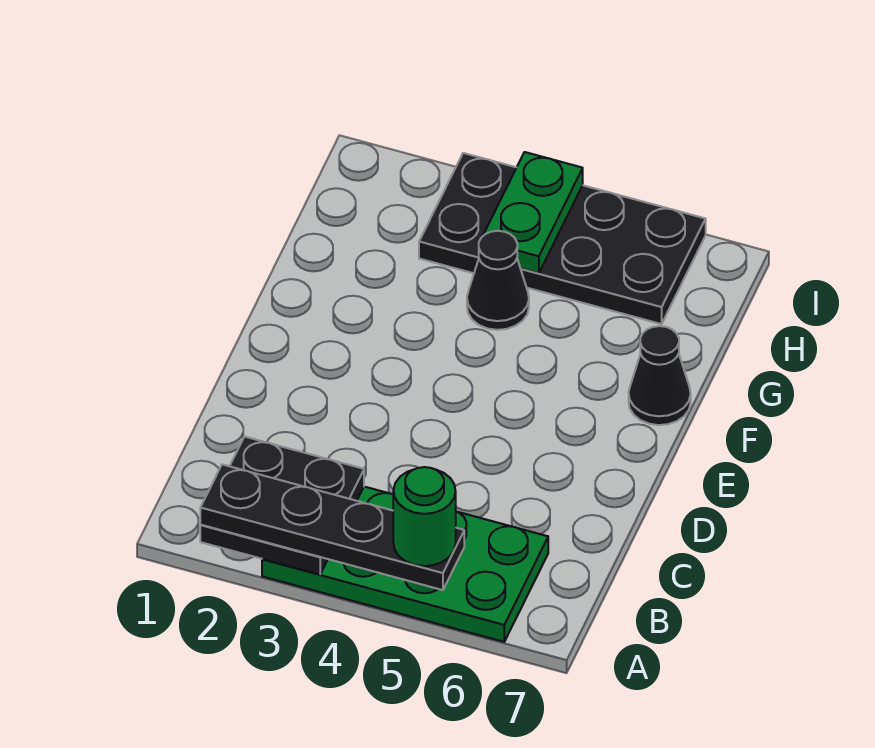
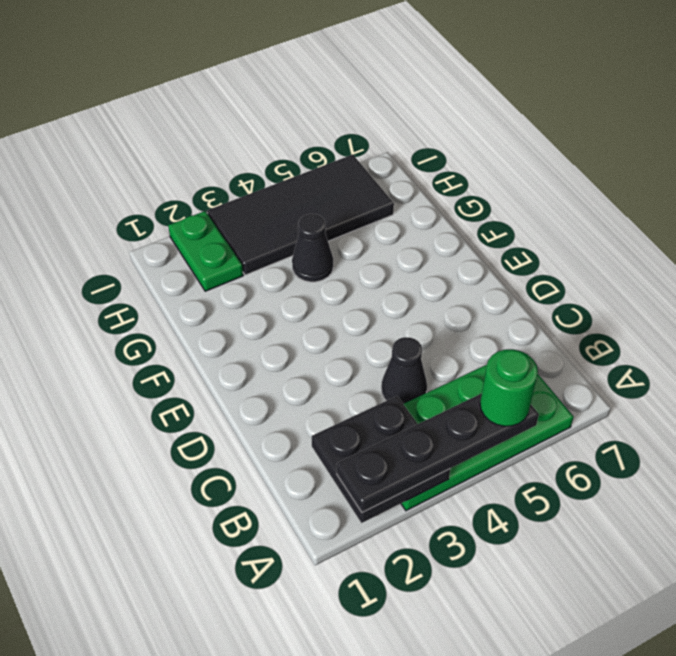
black 1x1 cone [629,326,691,425] -> black 1x1 cone moved to [381,337,427,404]
black 2x4 plate [419,153,706,324] -> black 2x4 tile [207,154,394,275]
green 1x2 plate [483,152,583,273] -> green 1x2 plate moved to [168,211,243,291]

